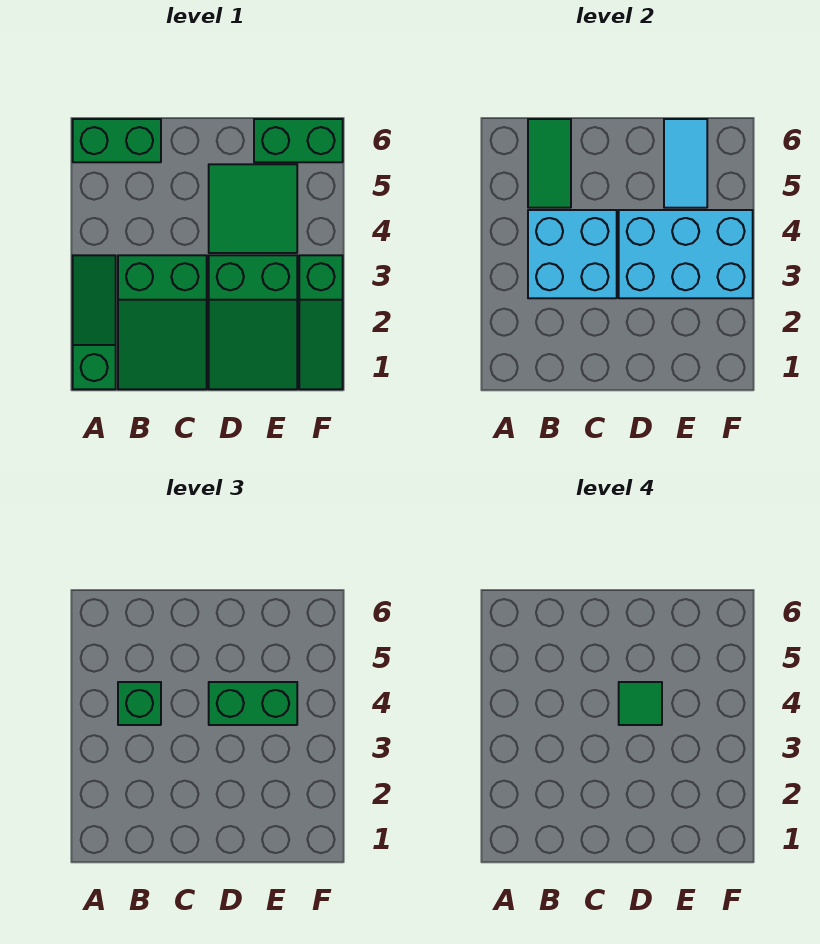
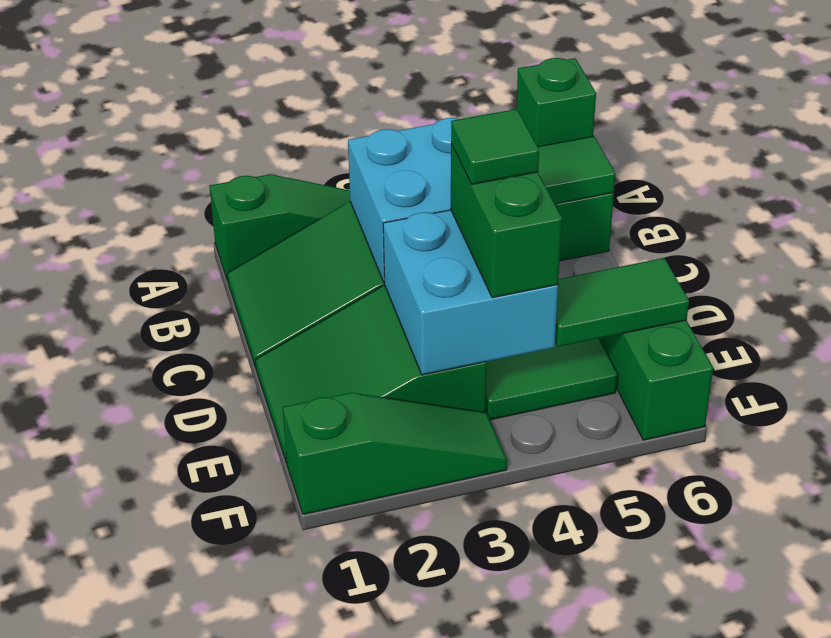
green 1x1 brick [118,682,161,725] -> green 1x1 brick moved to [516,58,596,147]
cyan 2x3 brick [619,210,753,298] -> cyan 2x2 brick [383,210,558,375]
cyan 1x2 tile [664,119,707,208] -> green 1x2 tile [555,258,689,347]
green 1x3 slope [299,255,343,389] -> green 1x3 slope turned to [283,393,507,514]

